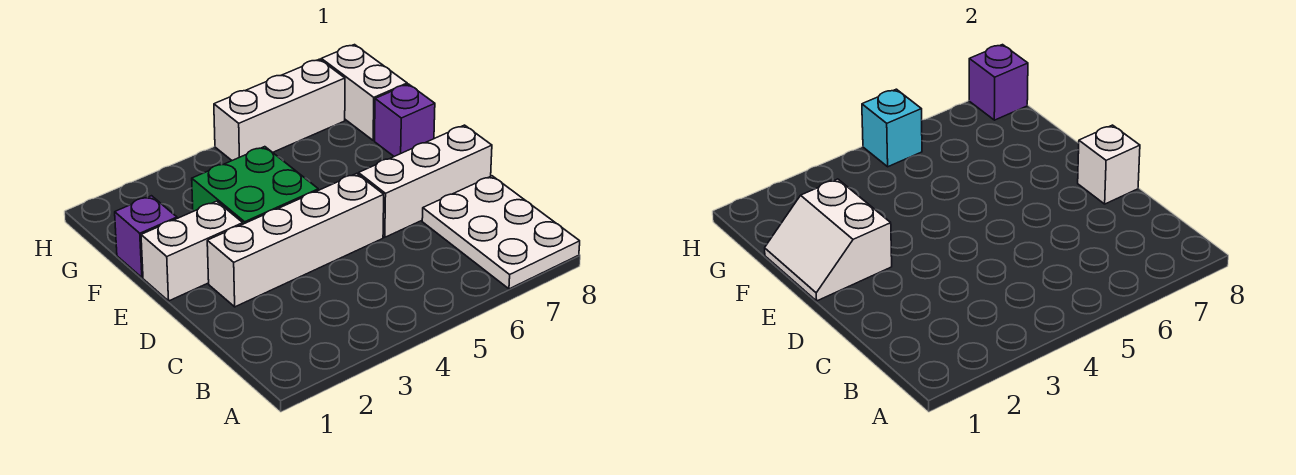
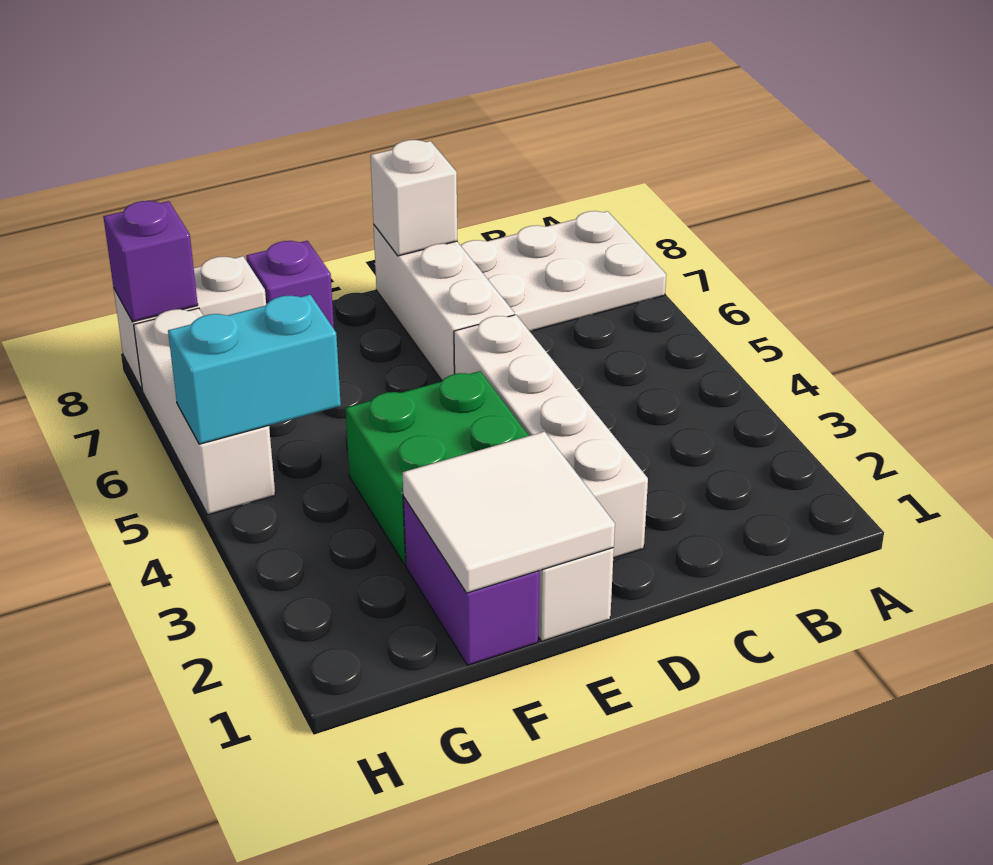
white 2x2 slope [765,179,892,301] -> white 2x2 tile [403,432,615,593]
purple 1x1 brick [115,196,177,277] -> purple 1x2 brick [403,497,539,665]
cyan 1x1 brick [862,89,922,167] -> cyan 1x2 brick [168,295,341,444]

